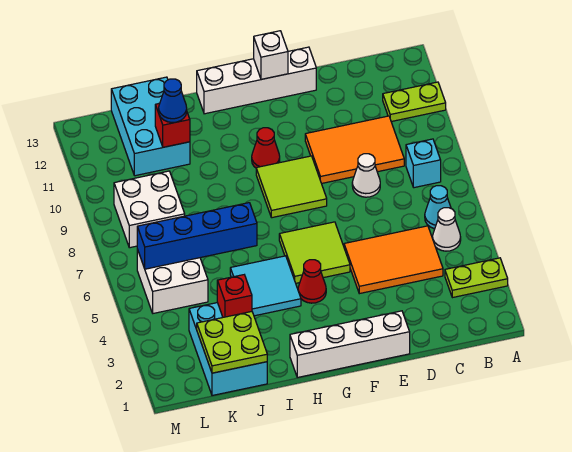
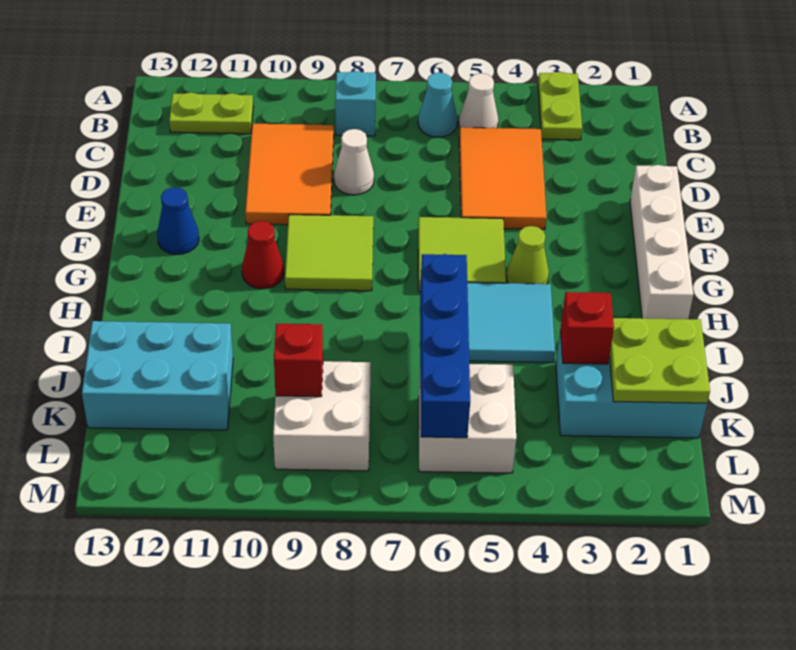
lime 1x2 plate [383,82,446,122] -> lime 1x2 plate turned to [169,93,253,134]
white 1x4 brick [197,47,316,114] -> none
white 1x1 brick [254,31,288,79] -> none
red 1x1 cone [298,260,326,303] -> lime 1x1 cone [506,226,549,284]
red 1x1 brick [155,103,190,147] -> red 1x1 brick moved to [274,324,323,397]
blue 1x1 cone [159,79,187,122] -> blue 1x1 cone moved to [157,187,199,254]

